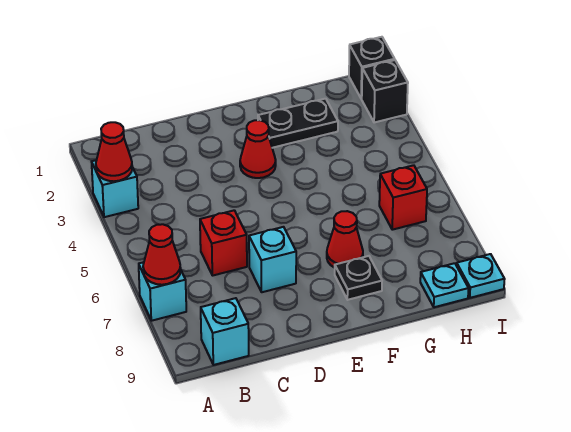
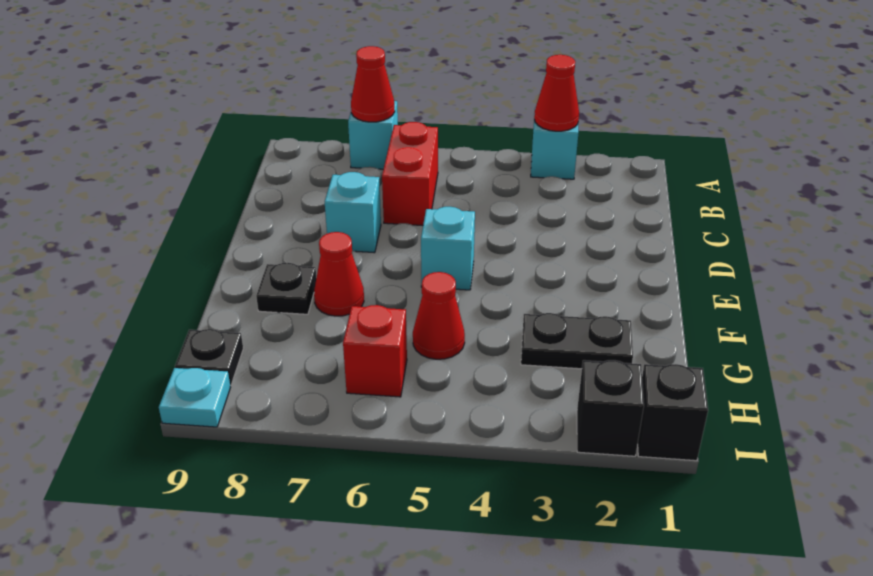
cyan 1x1 brick [201,298,249,365] -> cyan 1x1 brick moved to [421,207,475,290]
red 1x1 brick [200,210,247,276] -> red 1x2 brick [382,122,438,225]
red 1x1 cone [240,120,276,178] -> red 1x1 cone moved to [413,272,465,359]
black 1x2 plate [258,99,338,148] -> black 1x2 plate turned to [521,313,633,369]
cyan 1x1 plate [420,263,469,307] -> black 1x1 plate [175,329,243,385]

